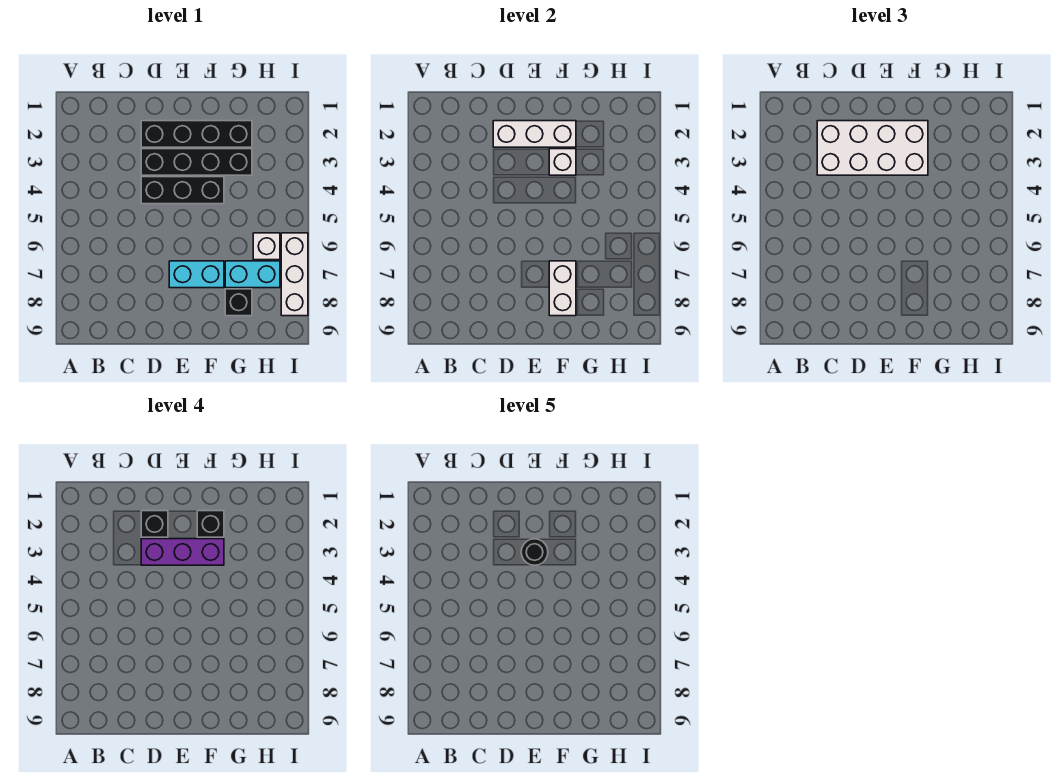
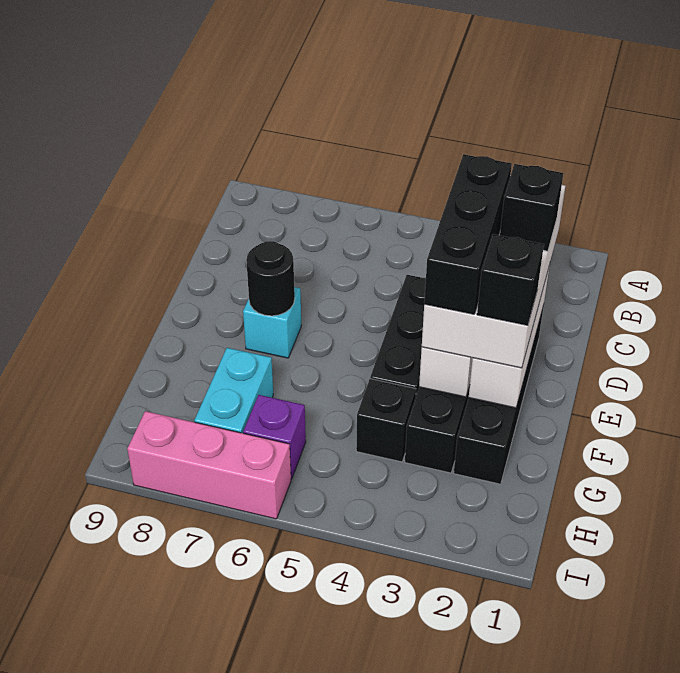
purple 1x3 brick [141,539,224,565] -> black 1x3 brick [424,154,512,314]
black 1x1 round brick [521,539,548,565] -> black 1x1 round brick moved to [246,241,295,316]
cyan 1x2 brick [169,261,224,288] -> cyan 1x1 brick [243,287,301,358]
white 1x2 brick [549,261,576,316] -> none
black 1x1 brick [225,289,252,316] -> black 1x1 brick moved to [356,379,416,462]
white 1x1 brick [253,233,280,260] -> purple 1x1 brick [243,395,306,479]
white 1x3 brick [281,233,308,316] -> pink 1x3 brick [127,411,291,519]

